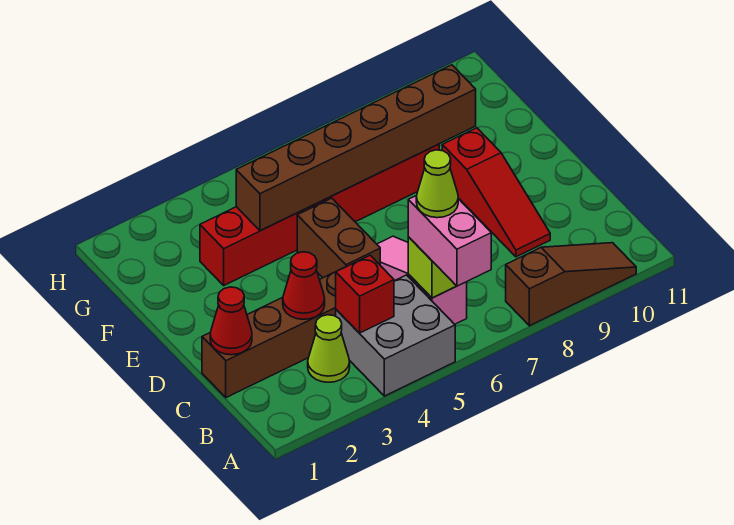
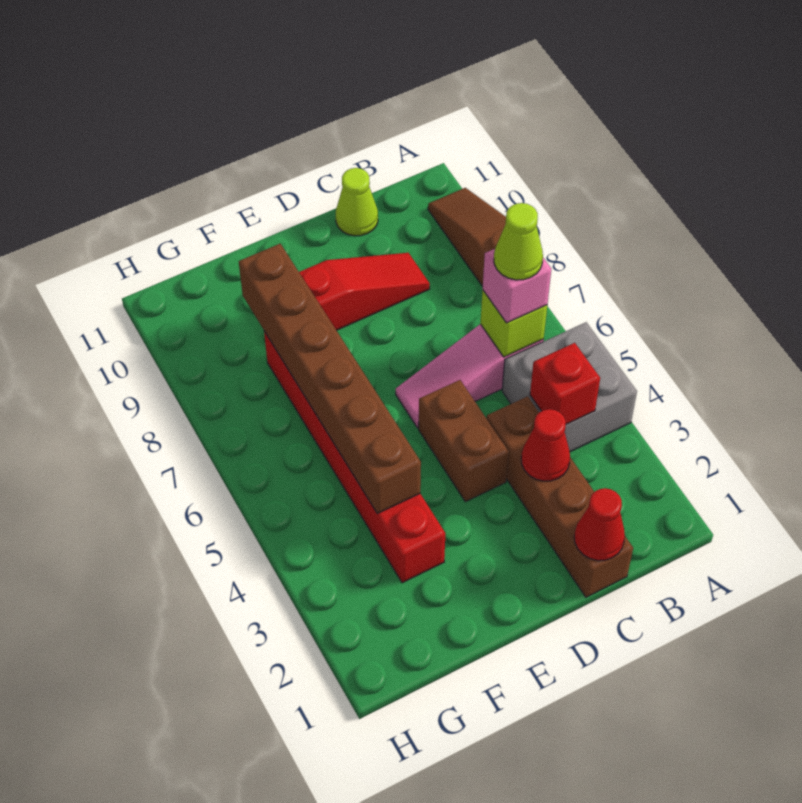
pink 1x2 brick [408,195,491,286] -> pink 1x1 brick [483,249,551,323]
lime 1x1 cone [308,315,350,382] -> lime 1x1 cone moved to [336,168,378,236]
brown 1x2 brick [297,198,380,278] -> brown 1x2 brick turned to [419,380,509,502]

